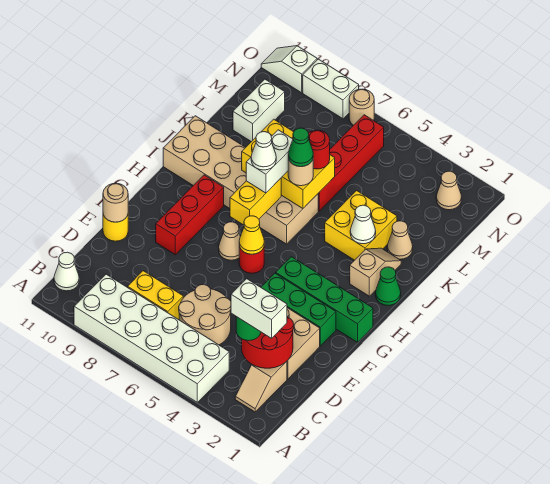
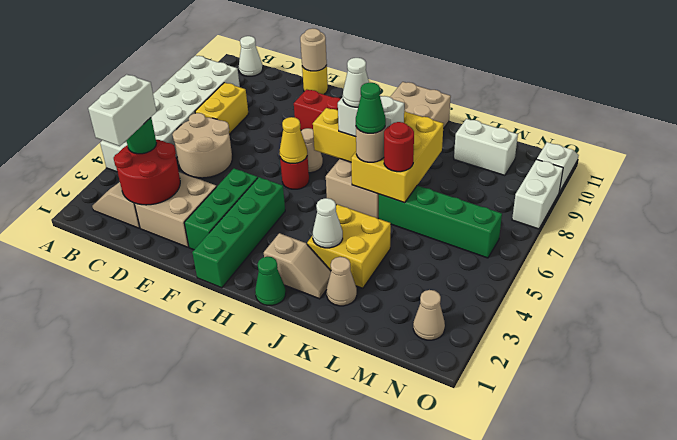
red 1x4 brick [318,115,384,211] -> green 1x4 brick [378,186,502,258]
tan 1x1 round brick [349,89,374,125] -> none

